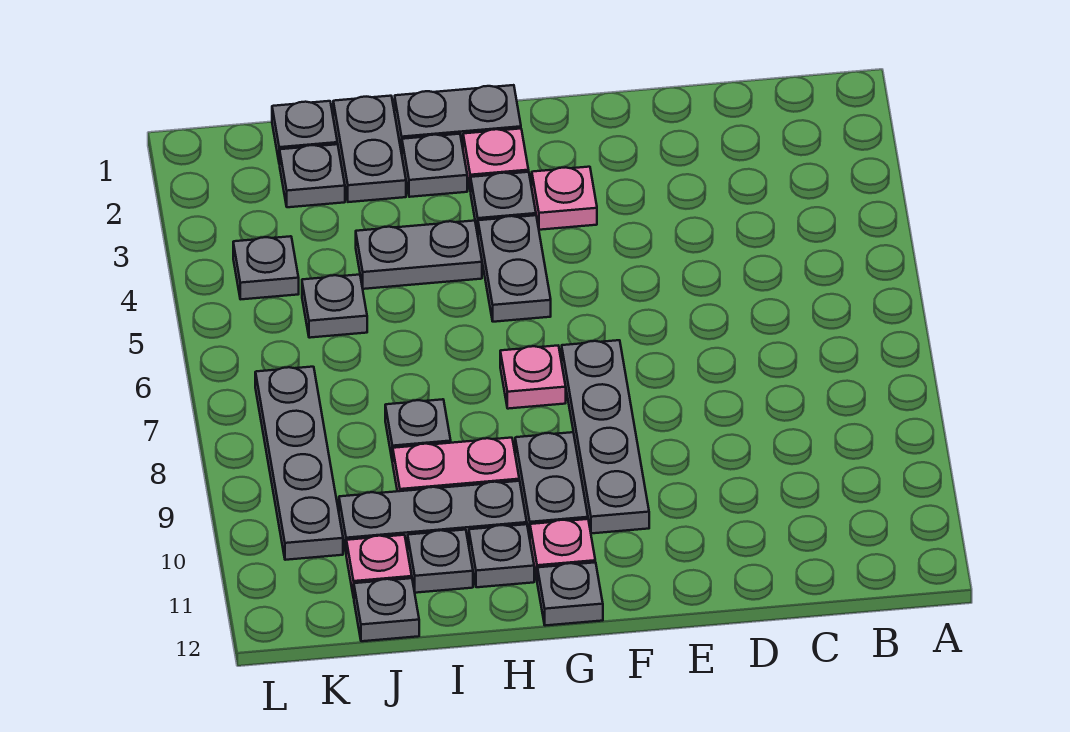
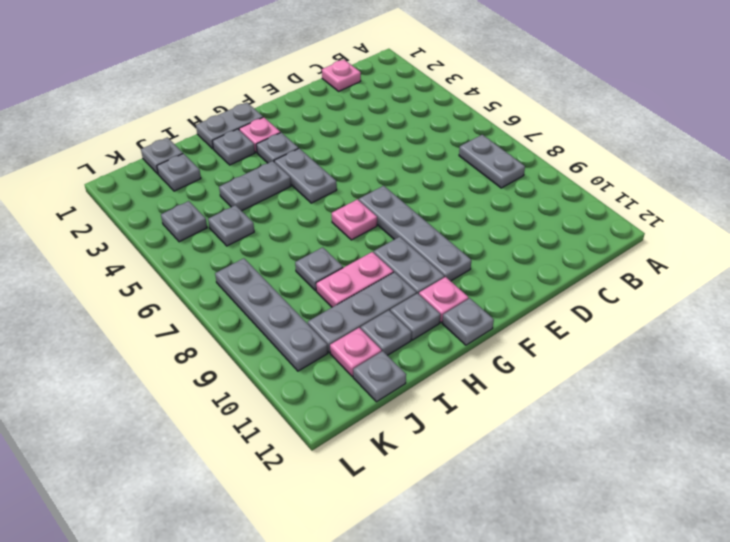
pink 1x1 plate [532,167,597,230] -> pink 1x1 plate moved to [322,60,361,91]
grey 1x2 plate [333,96,406,202] -> grey 1x2 plate moved to [459,135,525,188]

